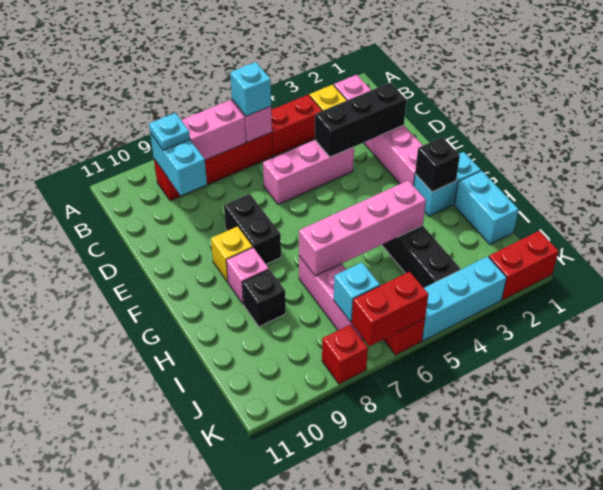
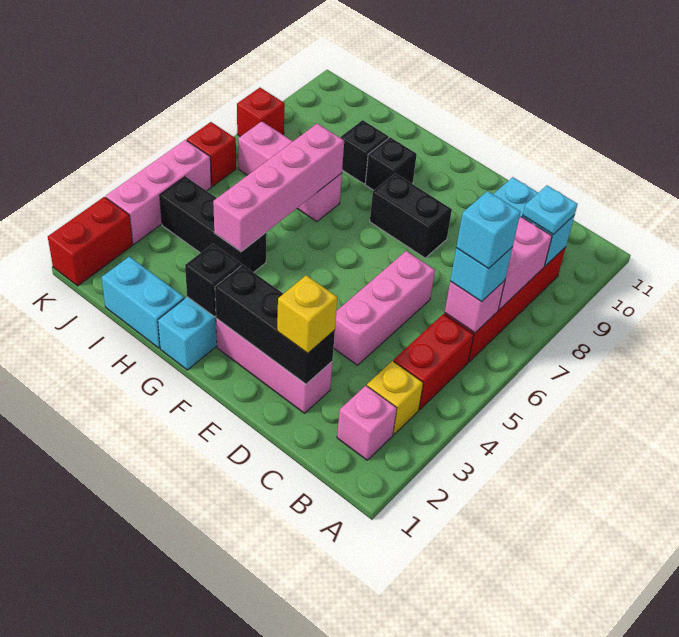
black 1x3 brick [315,82,406,157] -> black 1x3 brick turned to [215,265,335,384]
yellow 1x1 brick [211,226,253,282] -> yellow 1x1 brick moved to [277,275,338,353]
pink 1x1 brick [226,248,269,304] -> black 1x1 brick [365,137,417,190]
cyan 1x1 brick [334,262,380,322] -> cyan 1x1 brick moved to [456,191,521,269]
cyan 1x3 brick [422,256,507,341] -> pink 1x3 brick [106,140,211,244]
red 1x2 brick [352,272,428,346] -> none

